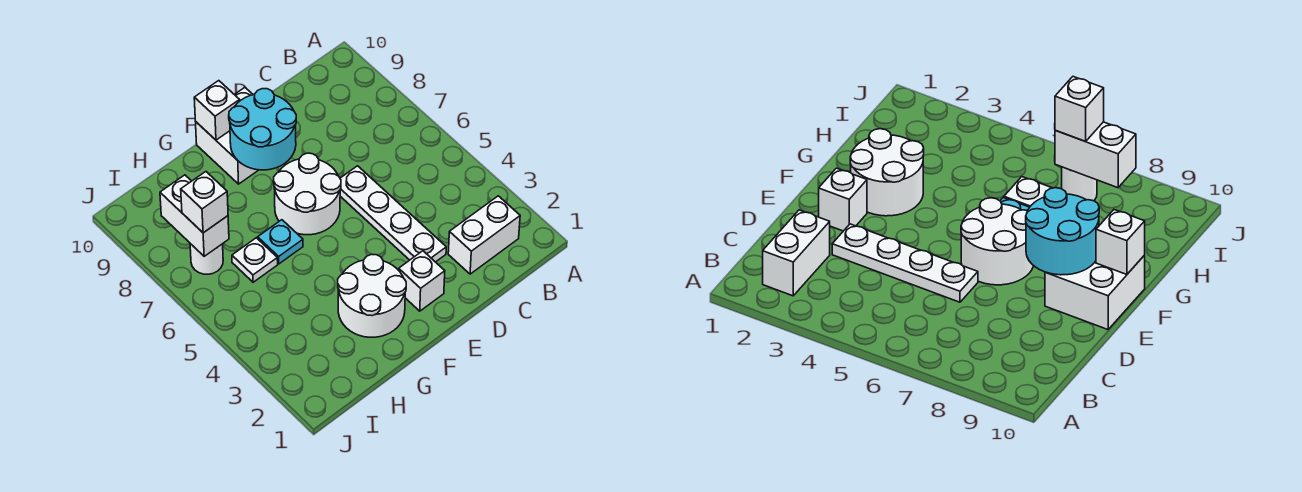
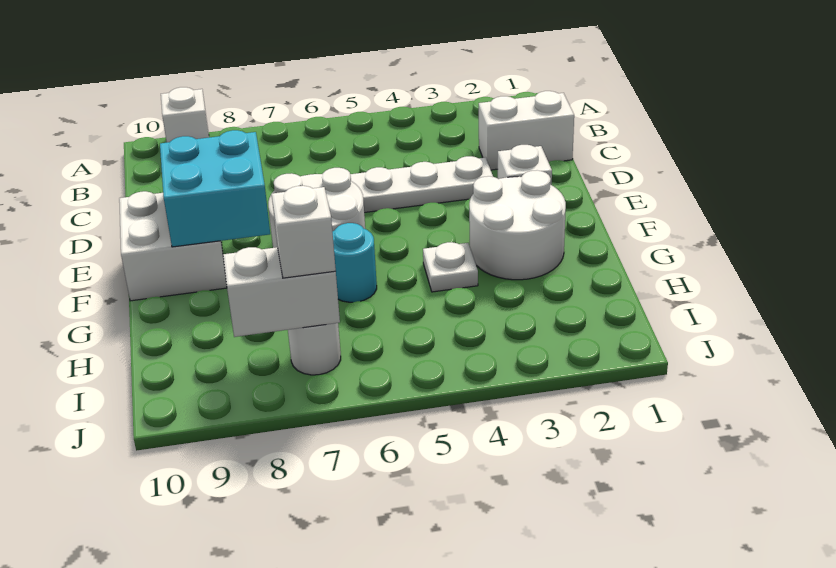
white 1x2 brick [448,196,520,274] -> white 1x2 brick turned to [479,91,574,170]
cyan 2x2 round brick [229,89,296,170] -> cyan 2x2 brick [160,130,270,247]
white 1x1 brick [194,81,240,140] -> white 1x1 brick moved to [161,87,209,142]
cyan 1x1 plate [258,220,303,264] -> cyan 1x1 round brick [333,223,377,302]
white 1x1 plate [232,238,278,282] -> white 1x1 plate moved to [423,242,478,292]

